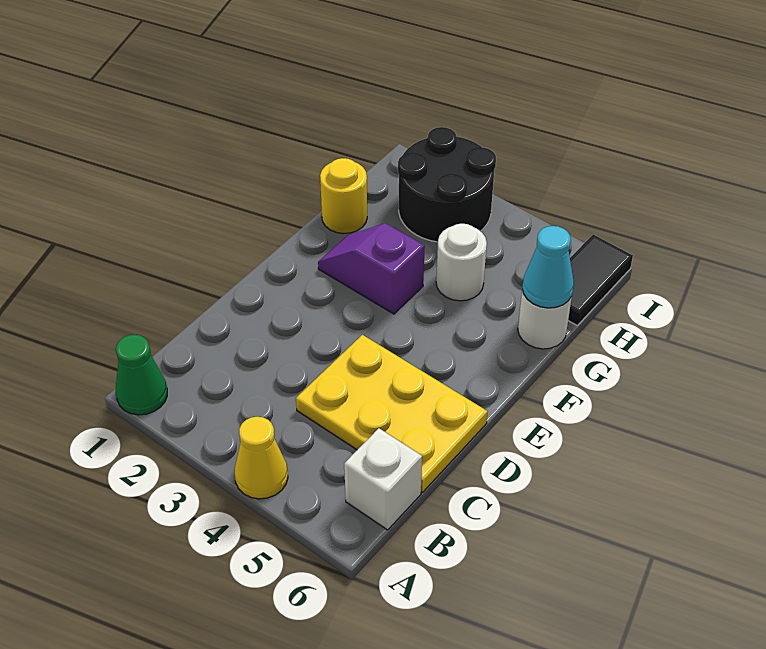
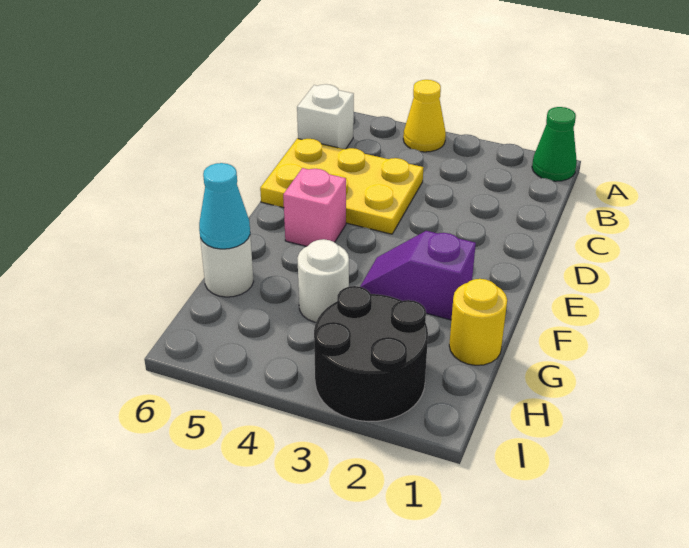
none -> pink 1x1 brick [283,168,346,246]
purple 1x2 slope [318,223,425,314] -> purple 1x2 slope turned to [360,231,476,320]
black 1x2 tile [568,234,633,325] -> none

